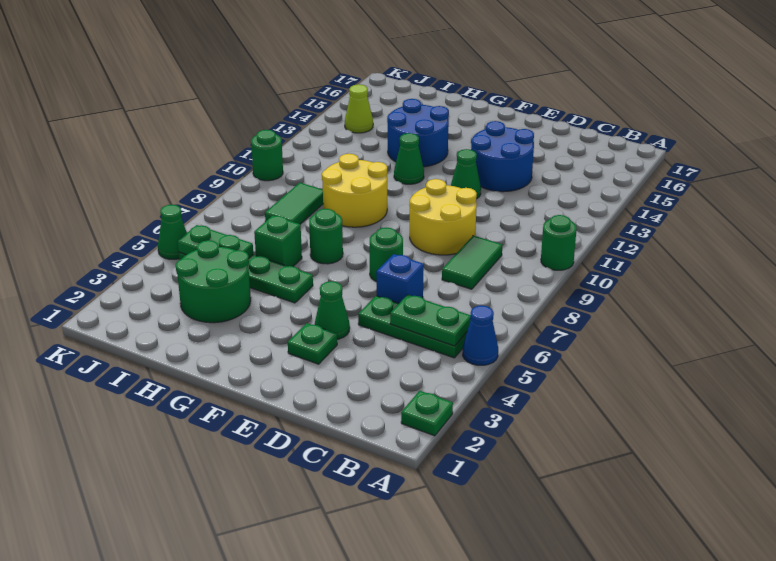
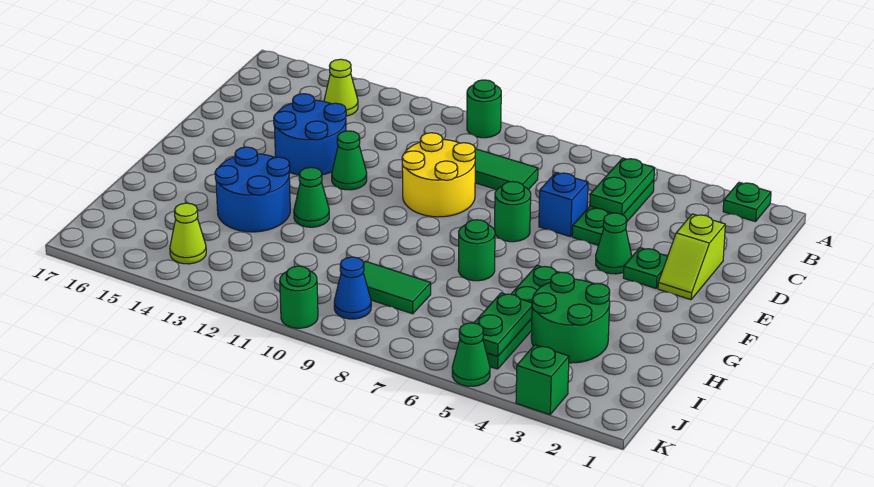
blue 1x1 cone [463,305,498,365] -> blue 1x1 cone moved to [334,257,371,319]
none -> lime 1x1 cone [324,59,358,116]
none -> lime 1x2 slope [658,214,725,300]
yellow 2x2 round brick [322,154,387,227] -> none
green 1x1 brick [254,216,302,267] -> green 1x1 brick moved to [516,345,569,415]

